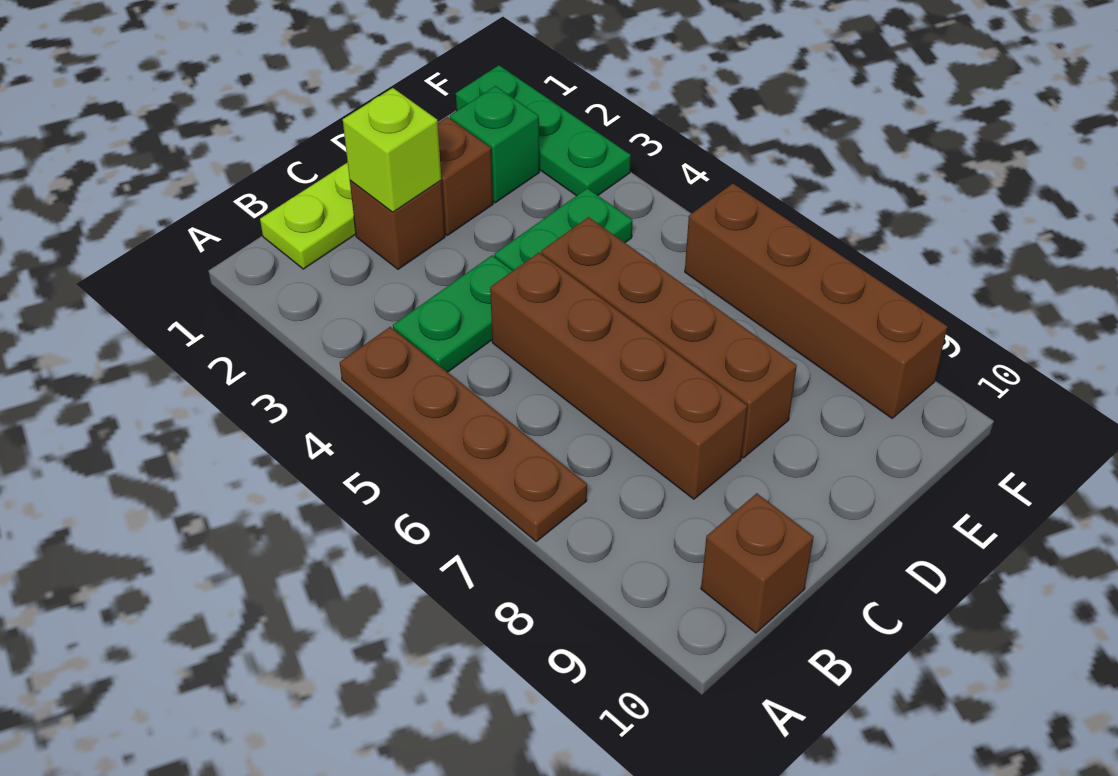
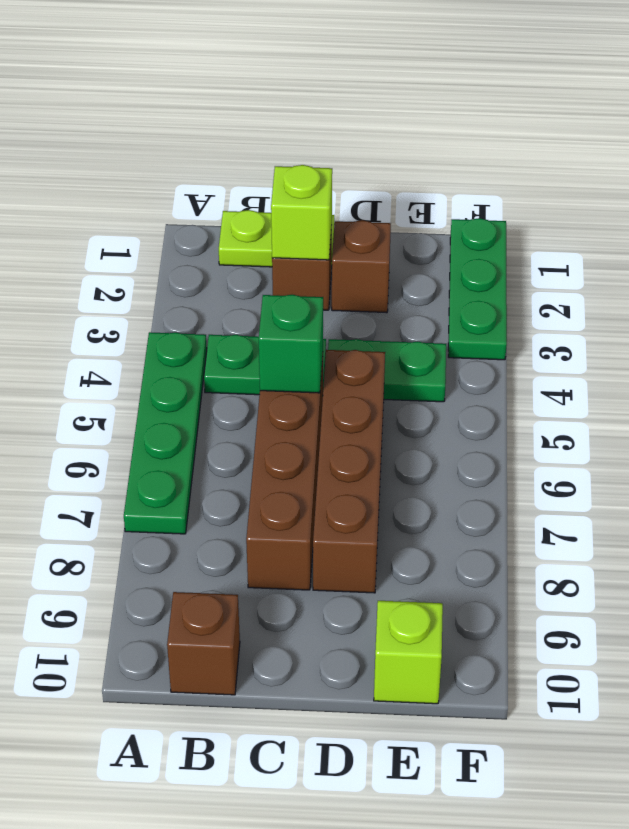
brown 1x4 plate [340,327,587,541] -> green 1x4 plate [124,332,207,534]
green 1x1 brick [450,86,539,203] -> green 1x1 brick moved to [259,295,323,393]
none -> lime 1x1 brick [374,601,443,704]
brown 1x4 brick [685,184,947,418] -> none

